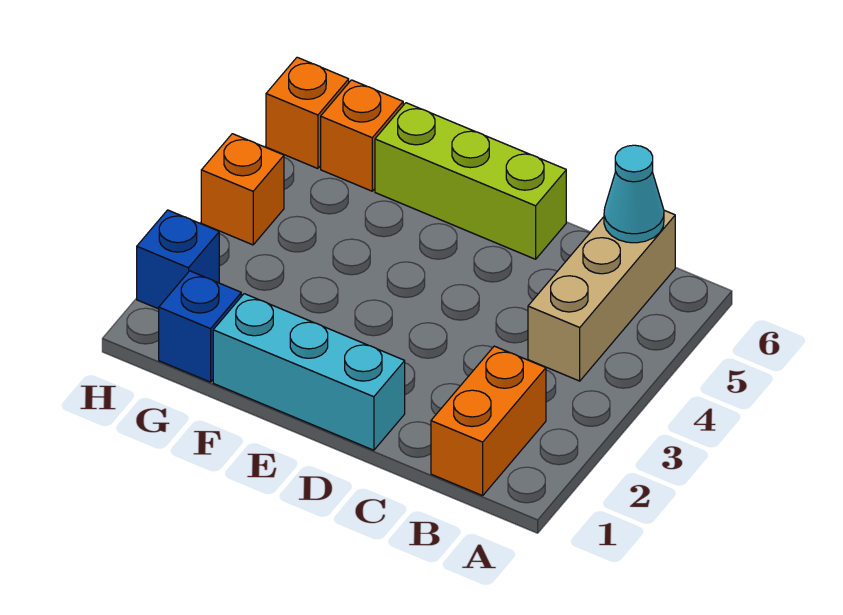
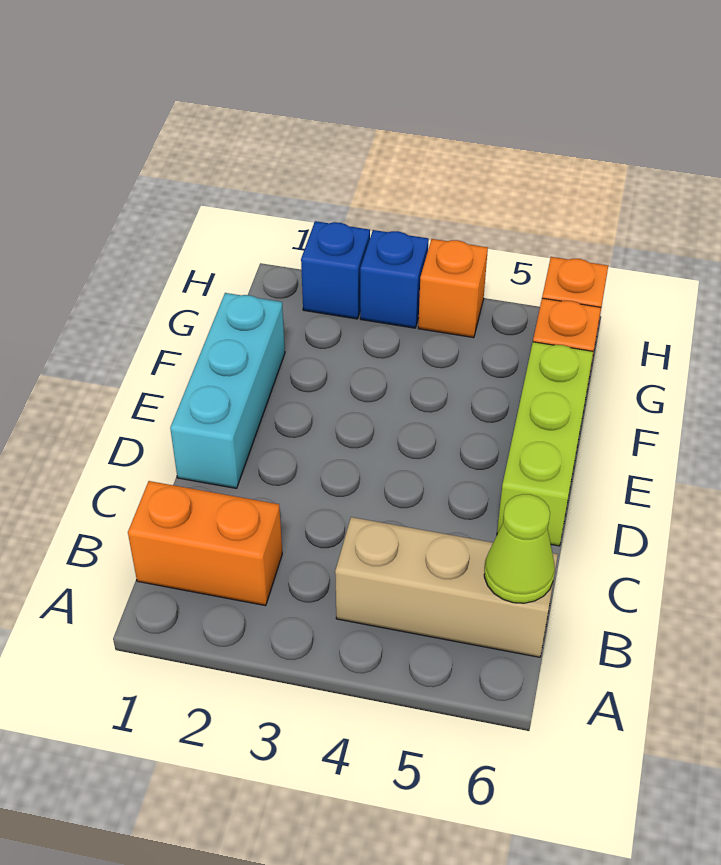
cyan 1x1 cone [604,145,664,243] -> lime 1x1 cone [484,494,555,603]
blue 1x1 brick [159,271,241,382] -> blue 1x1 brick moved to [360,230,429,328]

